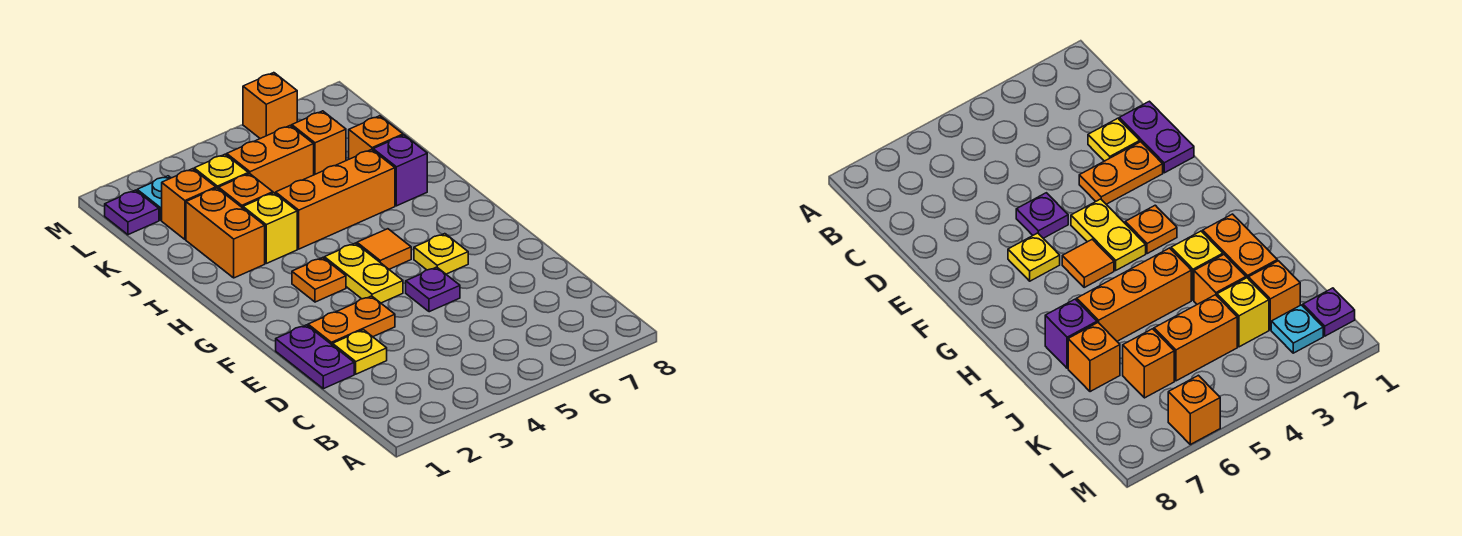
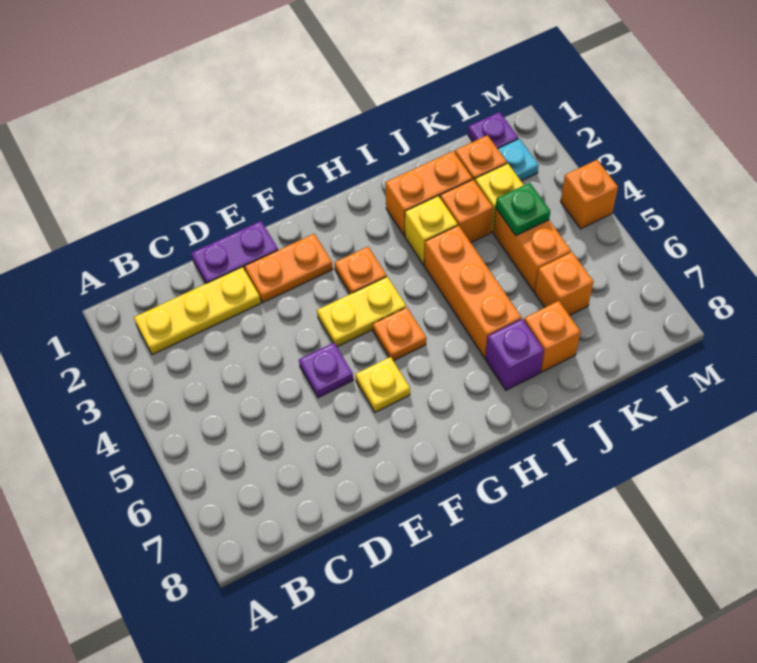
yellow 1x1 plate [333,330,387,374] -> yellow 1x3 plate [134,267,261,355]
orange 1x2 plate [308,296,395,345] -> orange 1x2 plate turned to [245,234,333,302]
orange 1x1 tile [357,229,411,269] -> orange 1x1 plate [373,307,426,361]
none -> green 1x1 plate [496,183,550,235]
orange 1x1 brick [243,73,297,139] -> orange 1x1 brick moved to [561,160,618,229]

